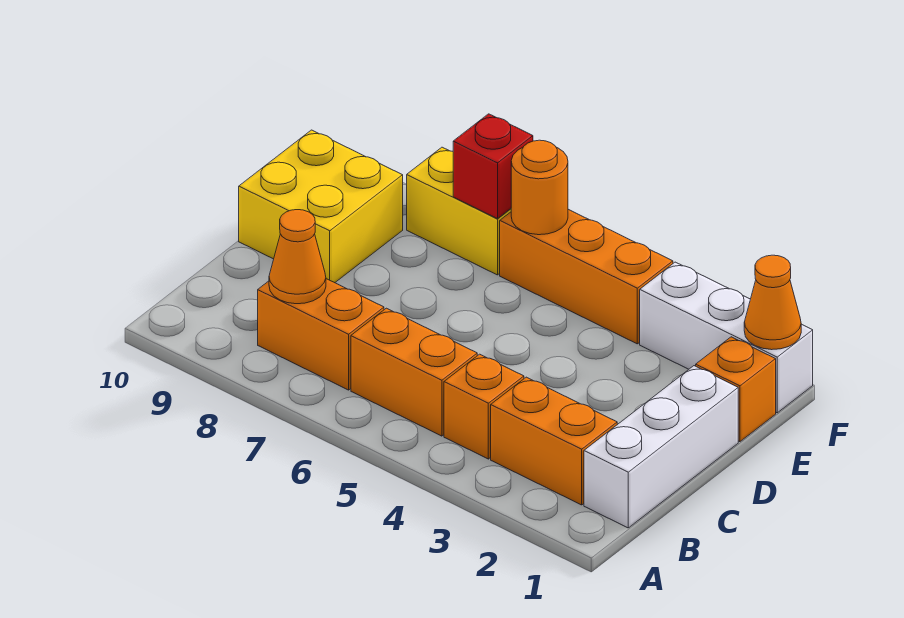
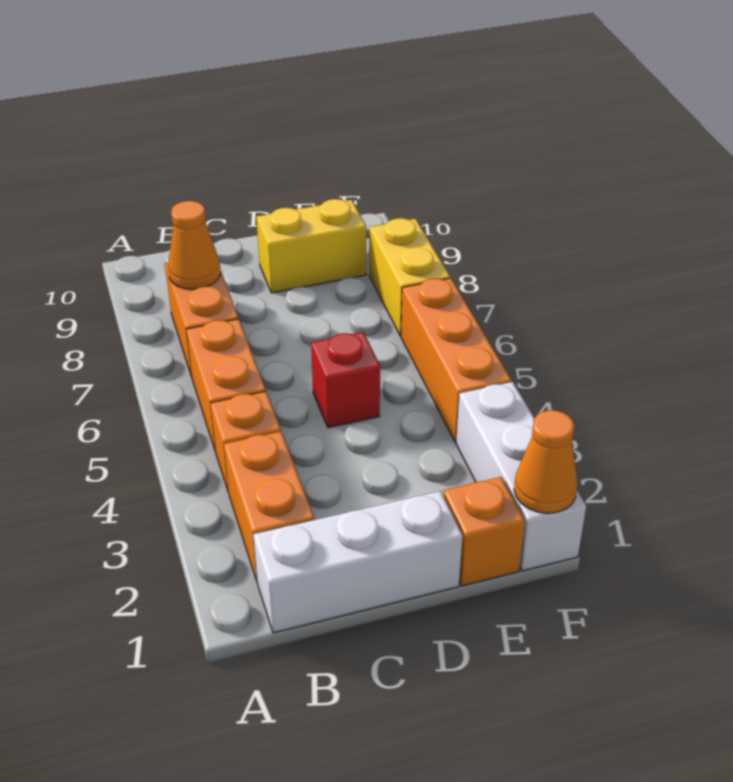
yellow 2x2 brick [239,130,403,283] -> yellow 1x2 brick [256,199,366,293]
orange 1x1 round brick [511,140,568,235] -> none
red 1x1 brick [453,114,533,219] -> red 1x1 brick moved to [311,332,380,428]

